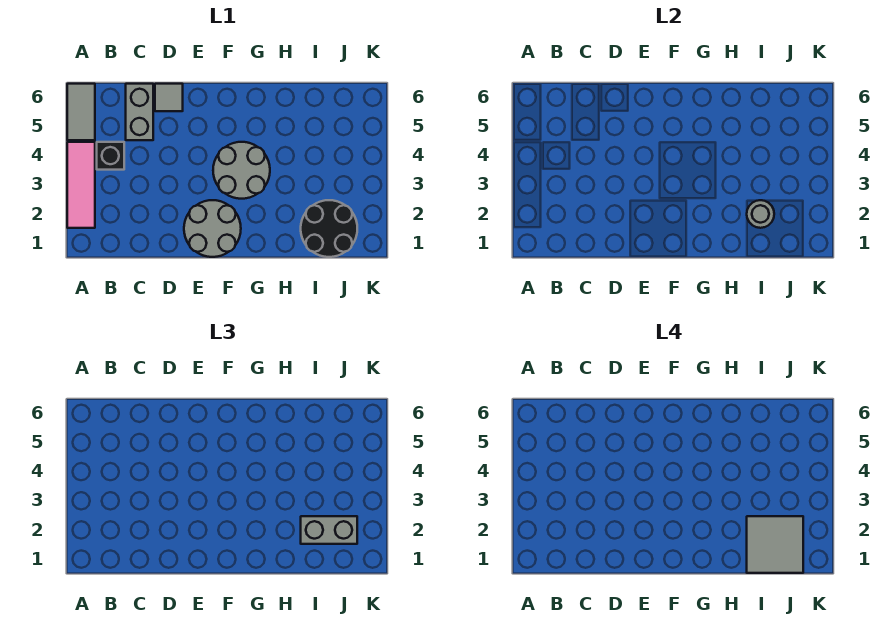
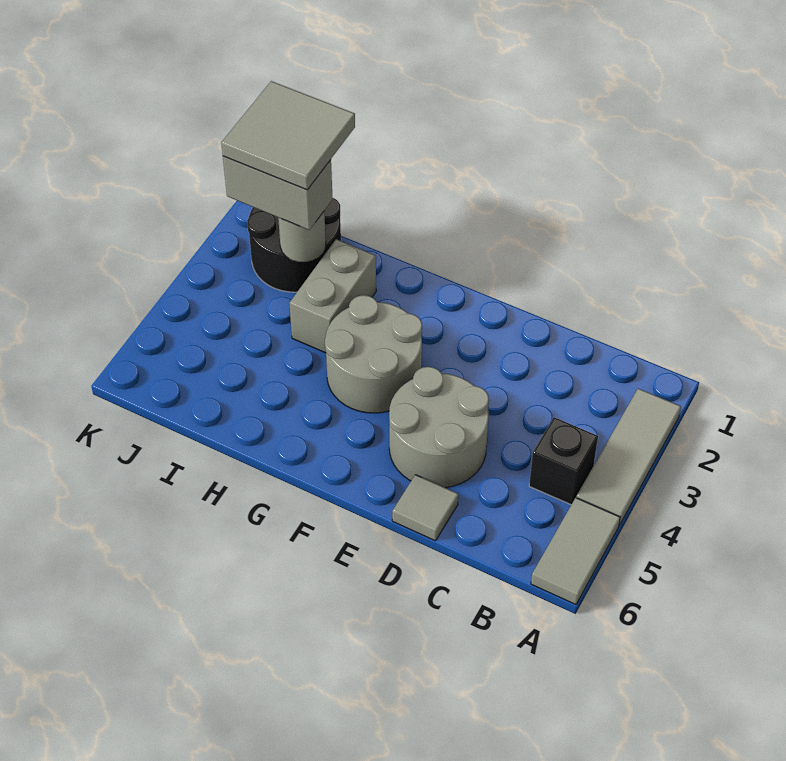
pink 1x3 tile [67,142,95,228] -> grey 1x3 tile [576,389,681,525]
grey 1x2 brick [126,84,153,140] -> grey 1x2 brick moved to [290,239,376,353]
grey 2x2 round brick [184,200,241,257] -> grey 2x2 round brick moved to [389,367,489,488]

